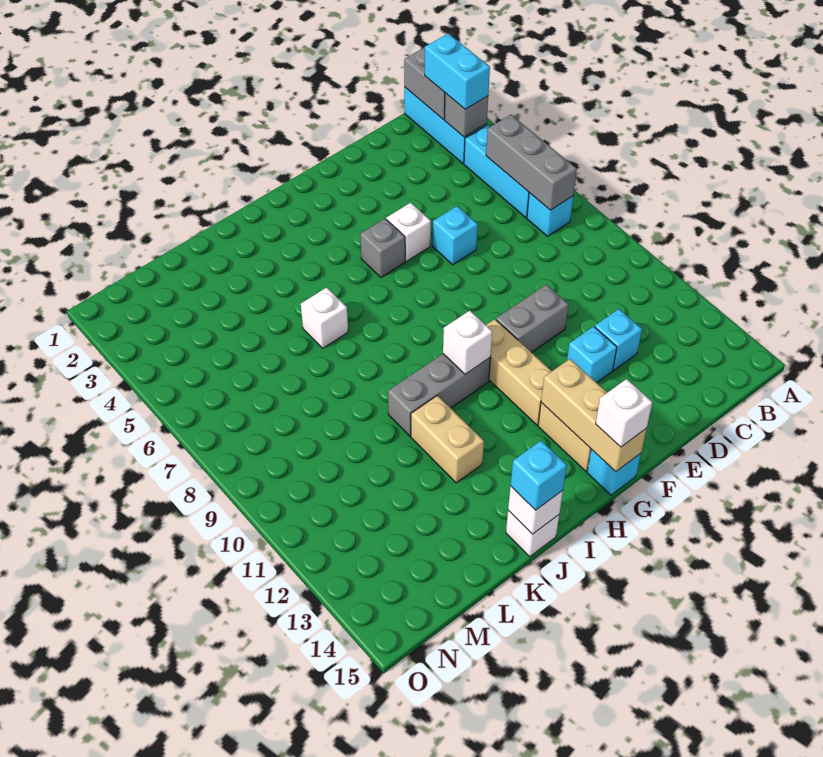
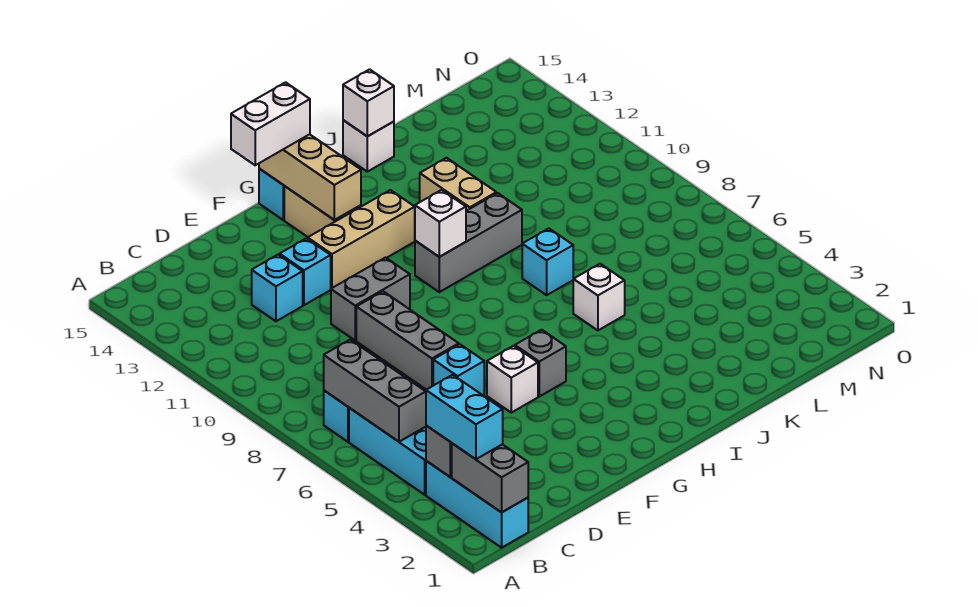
none -> grey 1x3 brick [356,291,459,390]
tan 1x3 brick [486,319,552,425] -> tan 1x3 brick turned to [308,190,415,288]
white 1x1 brick [596,379,652,447] -> white 1x2 brick [231,82,310,165]
cyan 1x1 brick [511,441,567,510] -> cyan 1x1 brick moved to [522,228,573,295]

